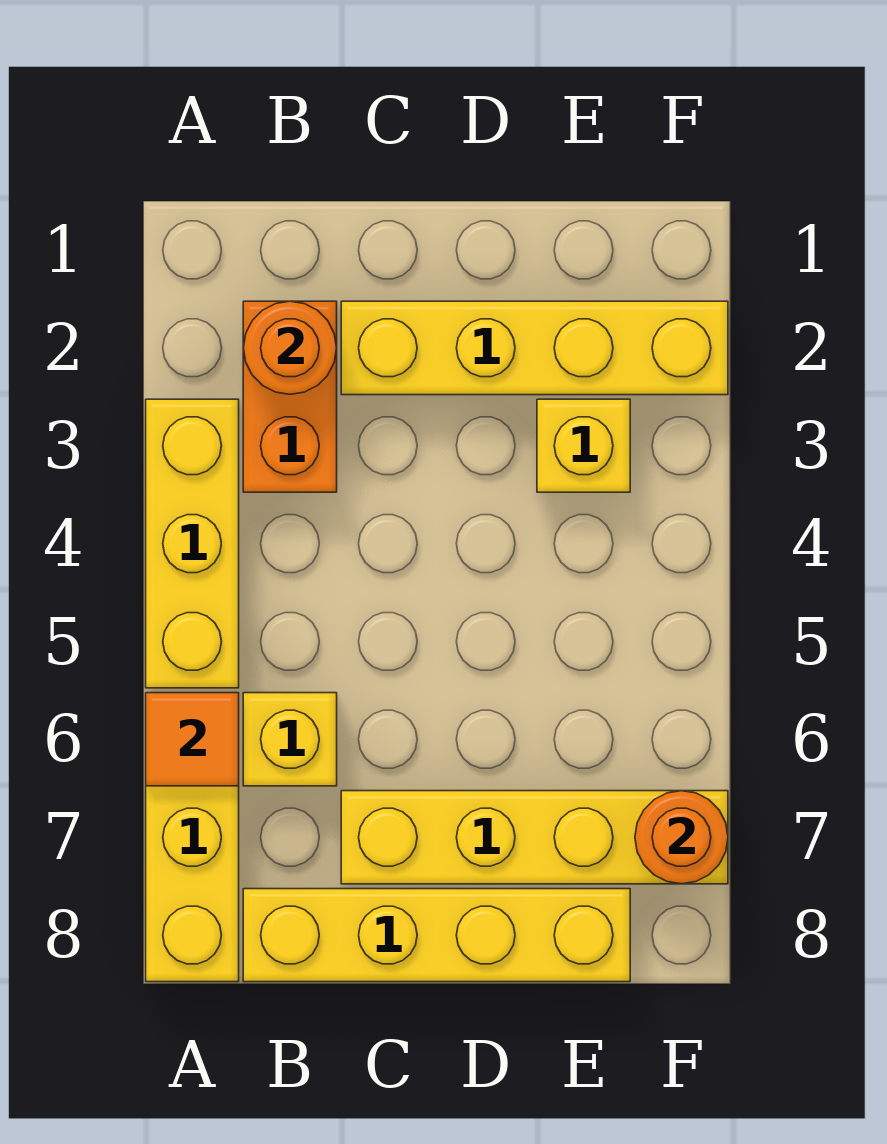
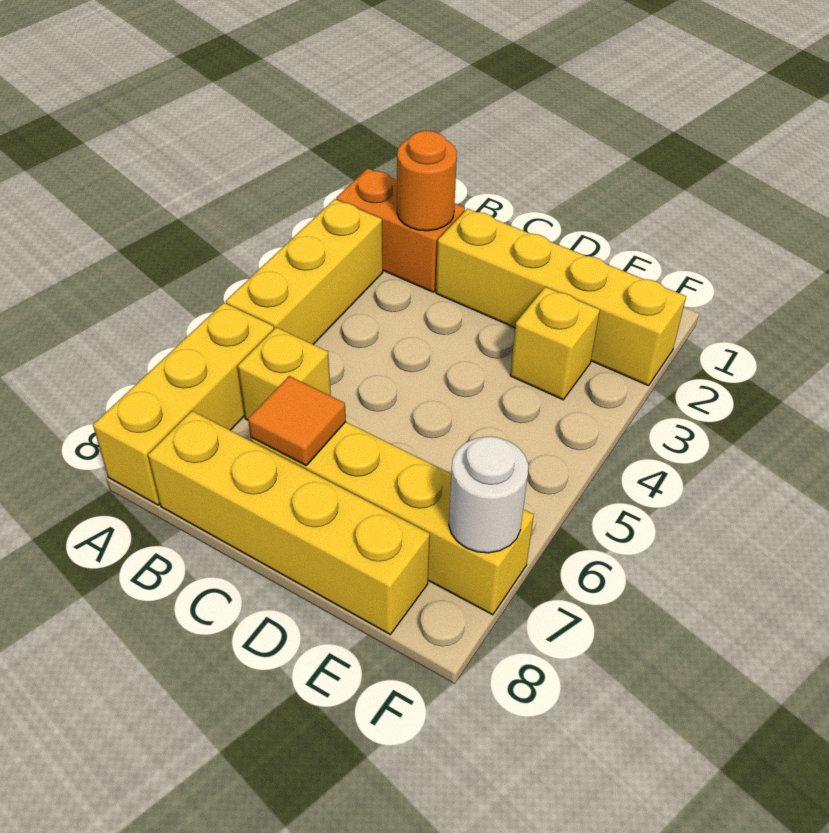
orange 1x1 tile [146,693,239,786] -> orange 1x1 tile moved to [248,376,346,465]
orange 1x2 brick [243,301,337,492] -> orange 1x2 brick turned to [336,168,465,292]
orange 1x1 round brick [635,791,728,884] -> white 1x1 round brick [449,436,528,553]

